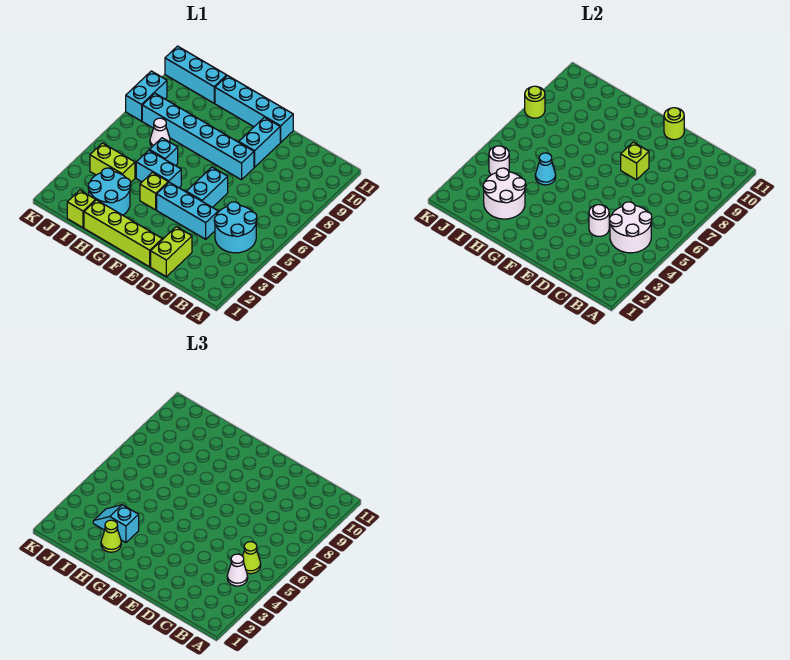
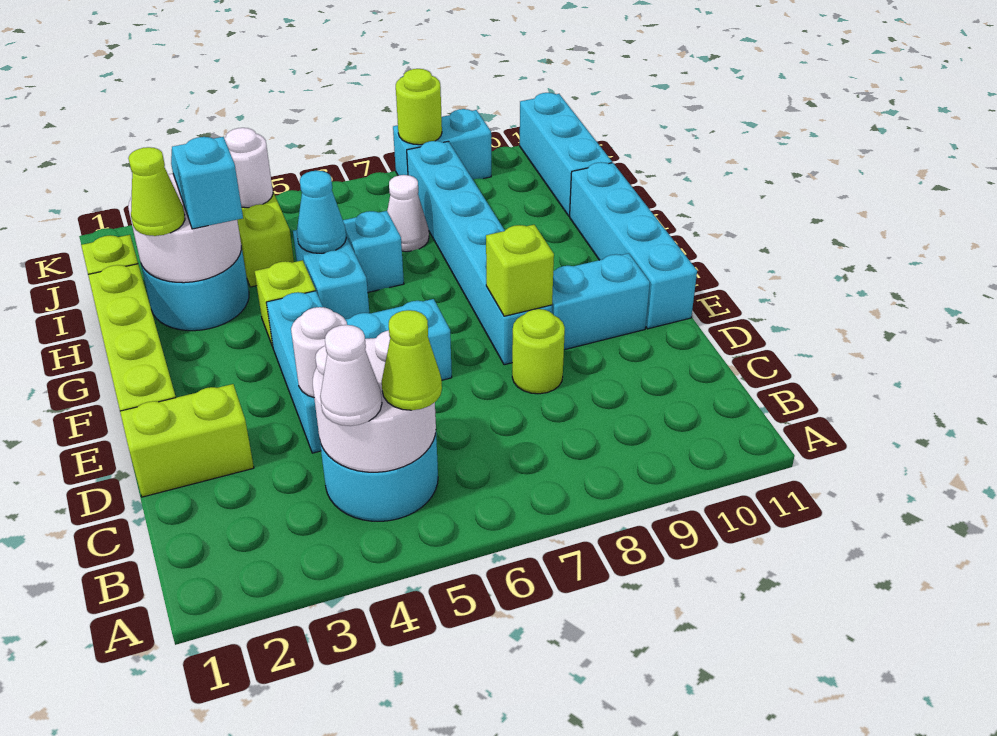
lime 1x1 round brick [664,108,684,140] -> lime 1x1 round brick moved to [512,309,565,394]

